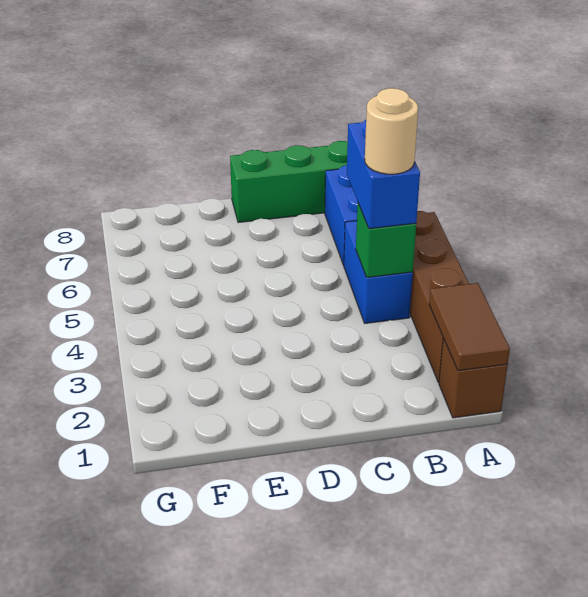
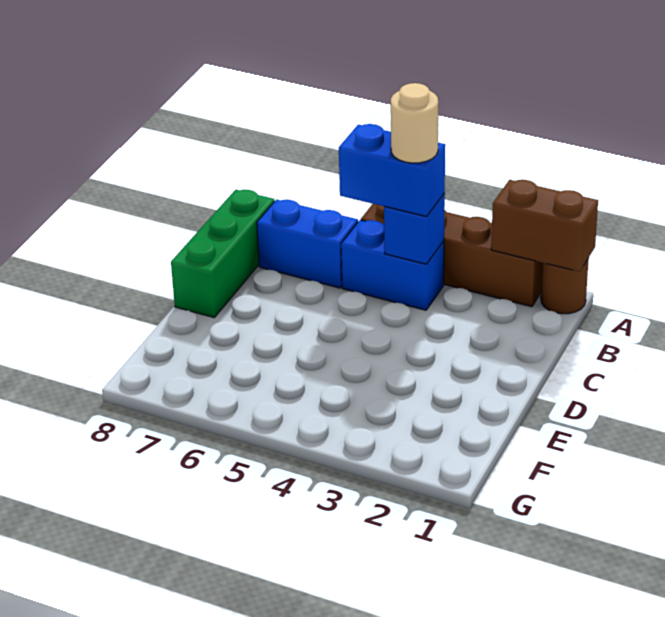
brown 1x1 brick [439,338,508,418] -> brown 1x1 round brick [541,258,589,314]
brown 1x2 tile [429,283,510,371] -> brown 1x2 brick [491,180,598,272]
green 1x1 brick [356,204,416,277] -> blue 1x1 brick [384,193,445,264]

